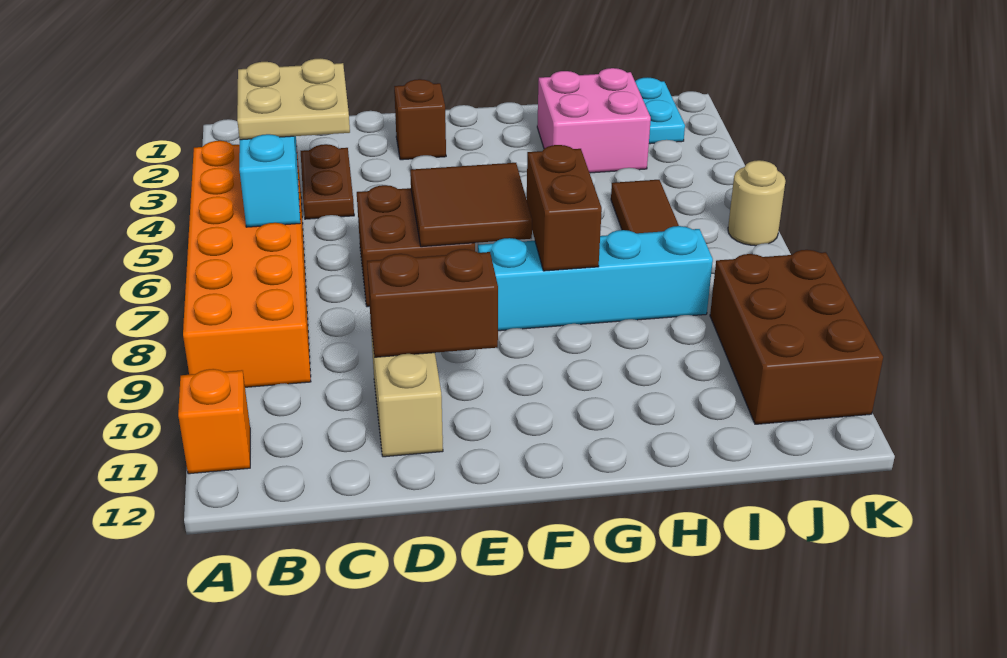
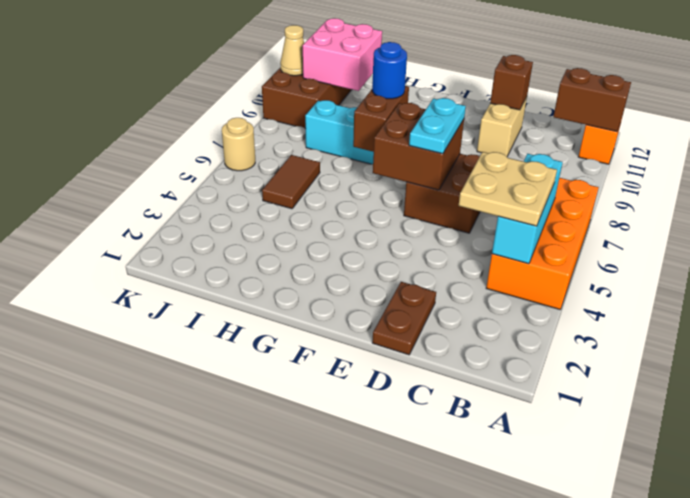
orange 2x6 brick [183,141,311,387] -> orange 2x4 brick [486,178,599,309]
brown 1x2 plate [301,144,354,219] -> brown 1x2 plate moved to [372,282,436,355]
brown 1x2 brick [367,249,498,357] -> brown 1x2 brick moved to [553,68,631,132]
brown 1x1 brick [394,79,446,160] -> brown 1x1 brick moved to [490,55,533,110]
brown 2x2 tile [410,163,532,247] -> brown 2x2 brick [373,103,464,190]
none -> blue 1x1 round brick [372,42,407,99]
pink 2x2 brick [537,68,651,173] -> pink 2x2 brick moved to [303,18,382,91]
cyan 1x2 plate [635,77,685,144] -> cyan 1x2 plate moved to [409,98,466,154]
none -> tan 1x1 cone [280,25,304,76]

